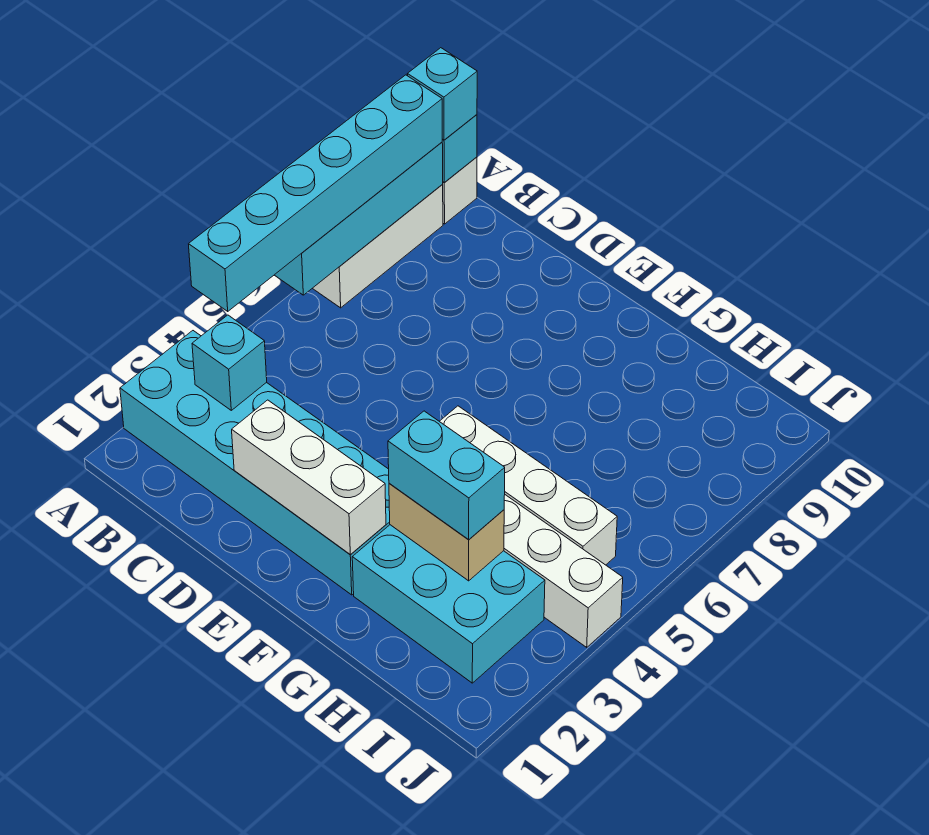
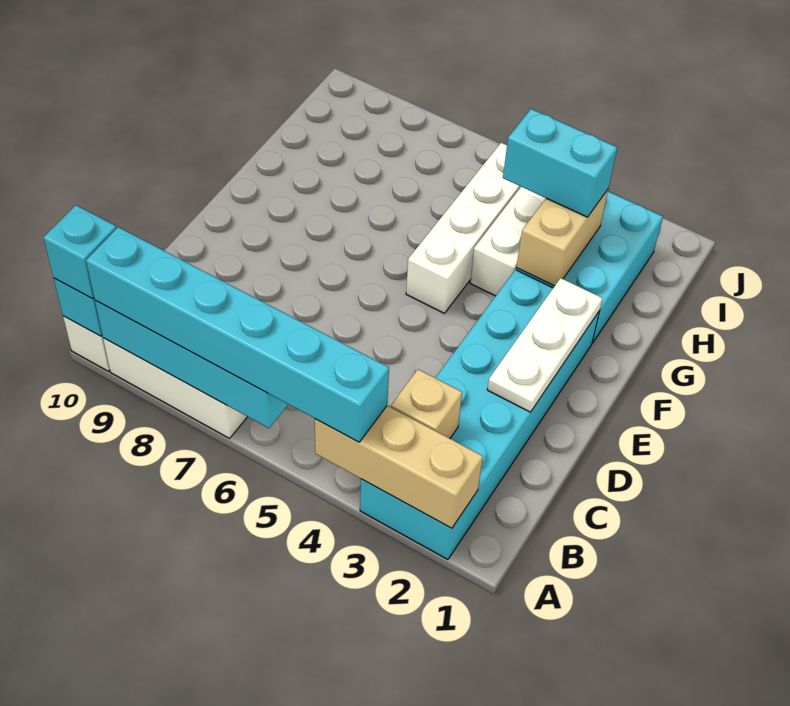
none -> tan 1x3 brick [315,406,483,528]
cyan 1x1 brick [192,315,267,410] -> tan 1x1 brick [391,369,462,438]
white 1x3 brick [232,400,386,554] -> white 1x3 plate [487,278,602,412]
cyan 1x2 brick [388,411,505,540] -> cyan 1x2 brick turned to [503,109,617,217]

